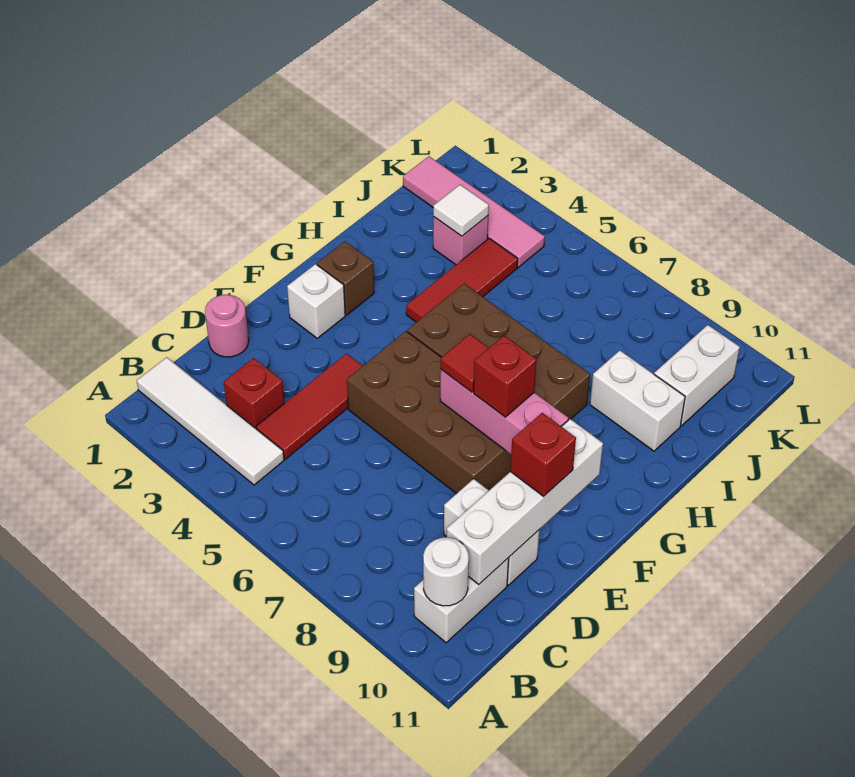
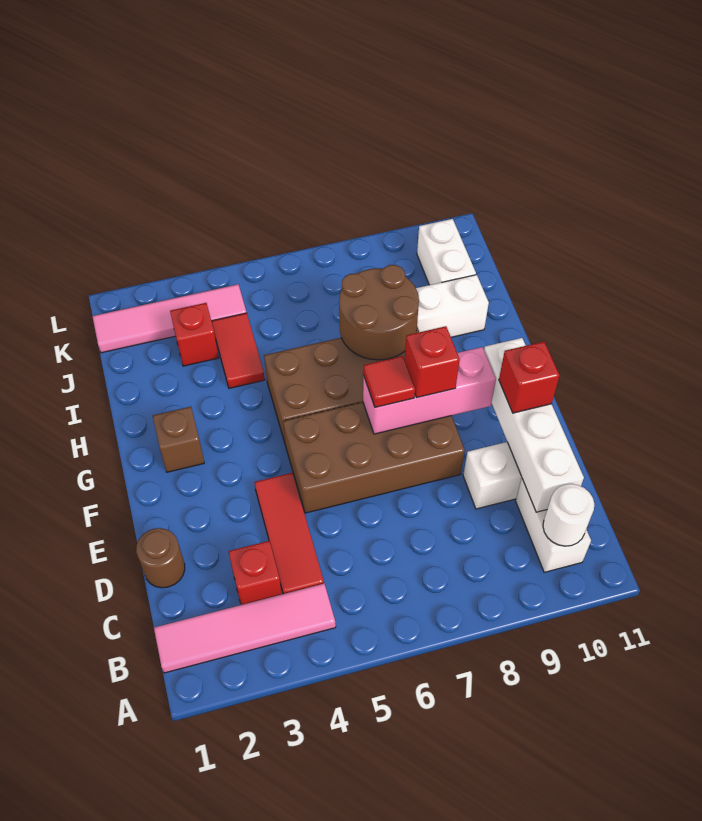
white 1x4 tile [137,357,284,485] -> pink 1x4 tile [154,584,336,673]
pink 1x1 round brick [205,295,249,357] -> brown 1x1 round brick [136,528,185,588]
white 1x1 brick [287,264,345,338] -> none
red 1x3 tile [406,239,518,322] -> red 1x2 tile [212,313,265,388]
none -> brown 2x2 round brick [339,265,419,360]
pink 1x1 brick [433,216,488,265] -> red 1x1 brick [170,303,219,366]
white 1x1 tile [433,185,489,236] -> none

